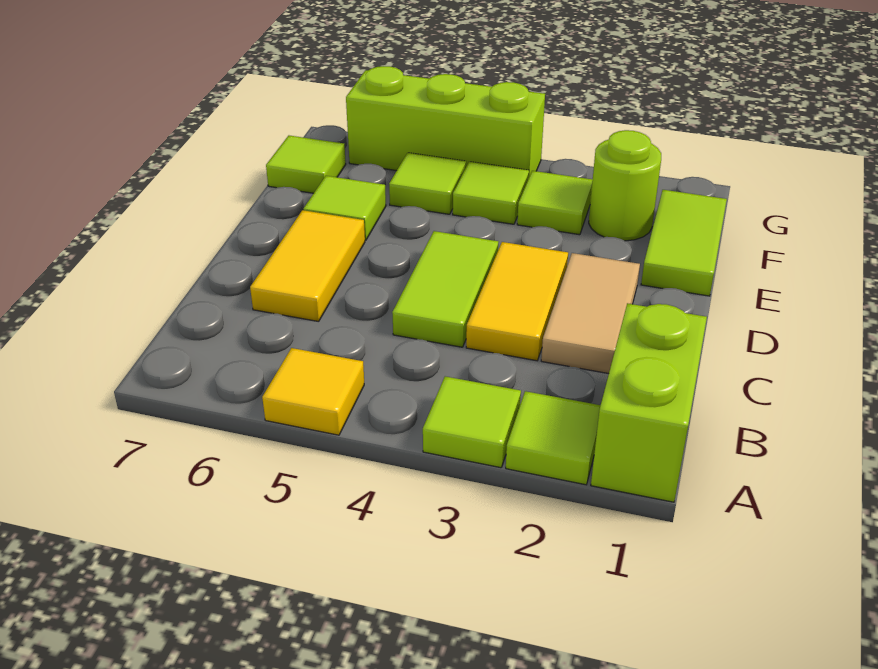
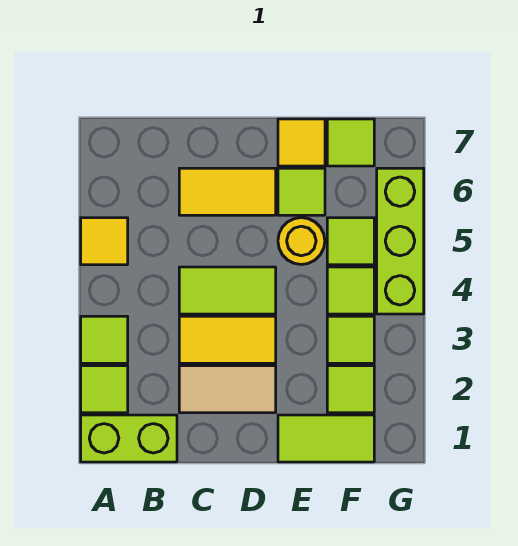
none -> yellow 1x1 round brick [278,218,325,264]
none -> yellow 1x1 tile [278,119,325,166]
lime 1x1 round brick [589,130,661,241] -> lime 1x1 tile [327,366,374,413]

